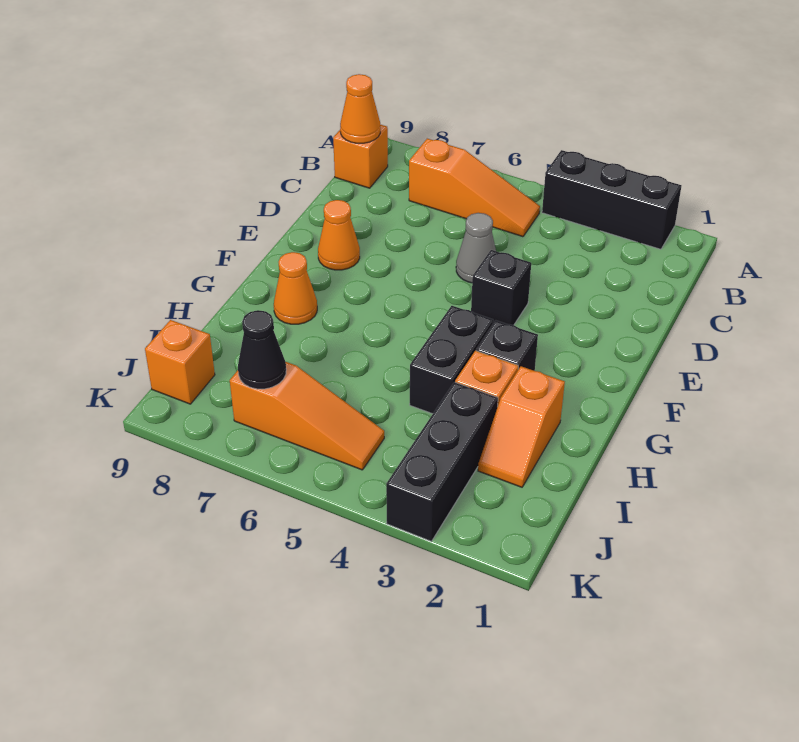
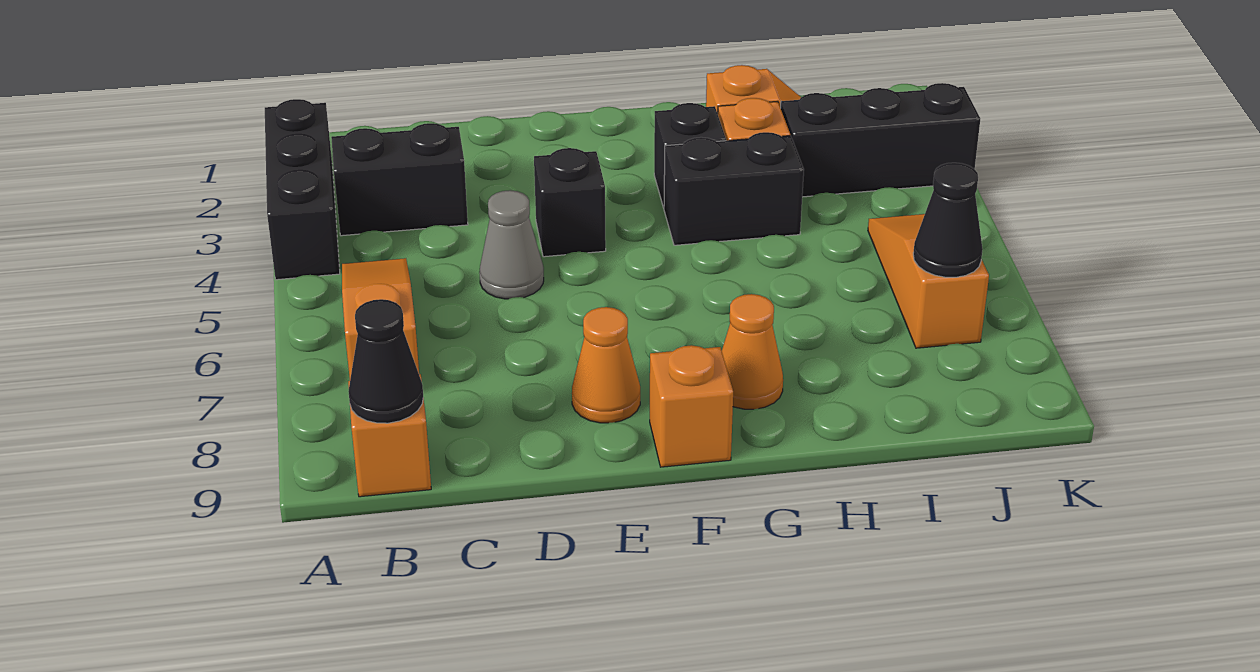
none -> black 1x2 brick [331,123,468,236]
orange 1x1 cone [340,74,380,143] -> black 1x1 cone [348,299,423,423]
orange 1x1 brick [145,320,215,404] -> orange 1x1 brick moved to [650,345,733,467]

